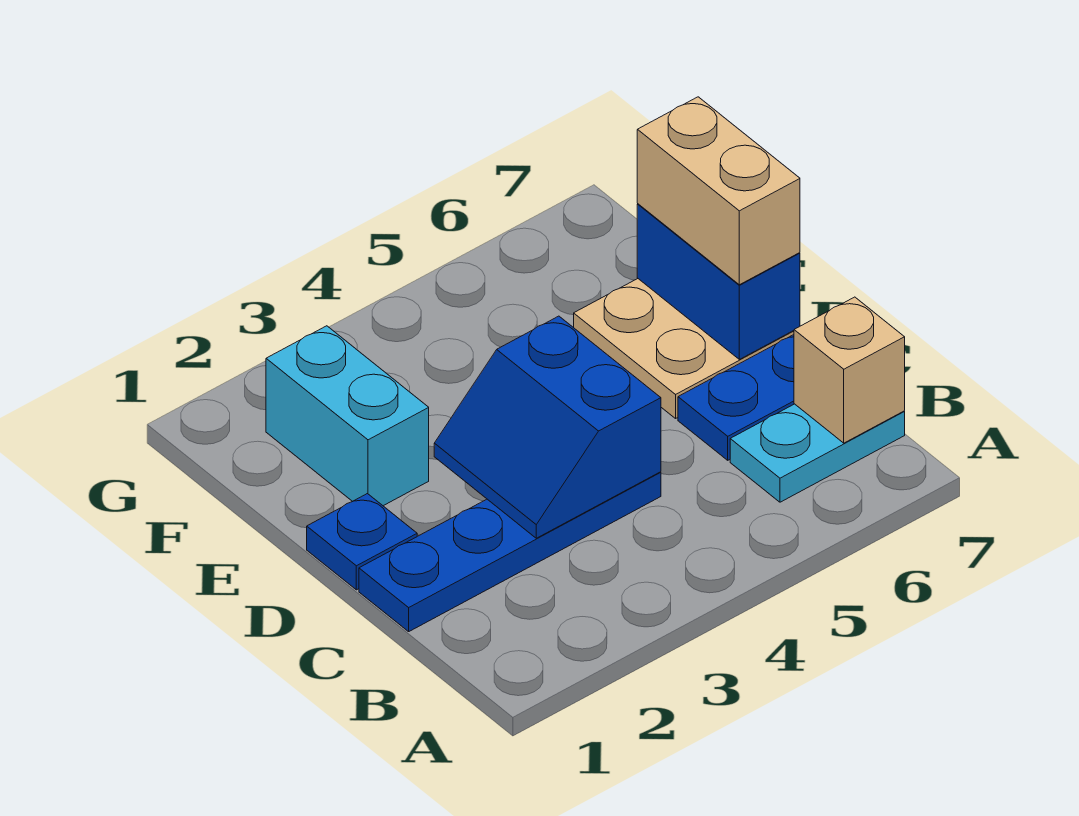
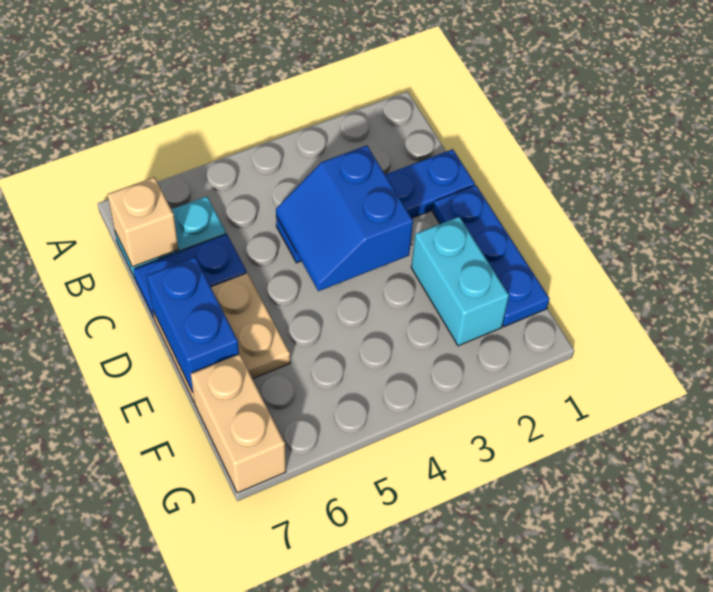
blue 2x2 slope [434,316,661,538] -> blue 2x2 slope turned to [276,146,413,291]
blue 1x1 plate [307,494,417,590] -> blue 1x3 plate [433,185,549,327]
tan 1x2 brick [637,97,800,285] -> tan 1x2 brick moved to [191,354,286,493]

